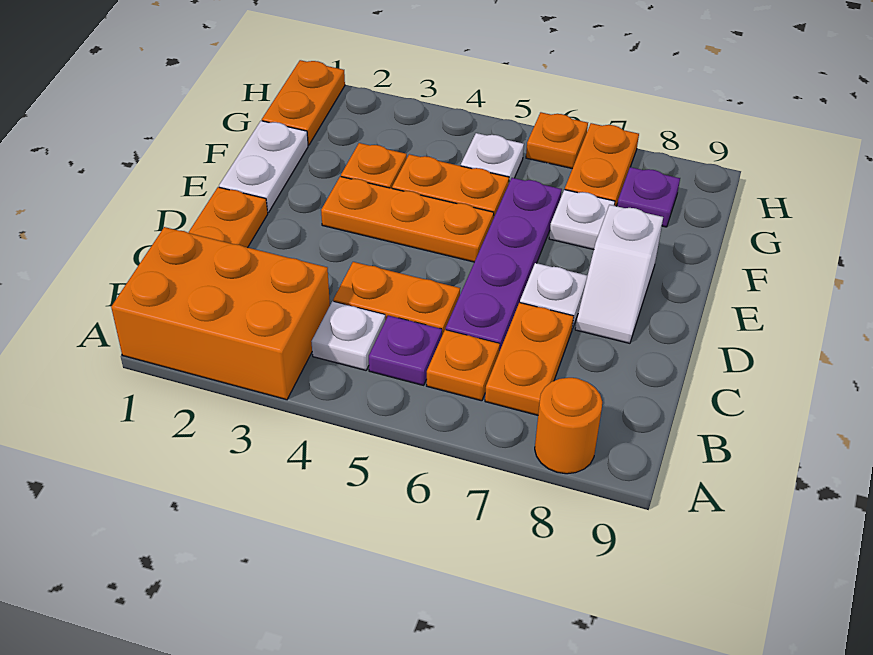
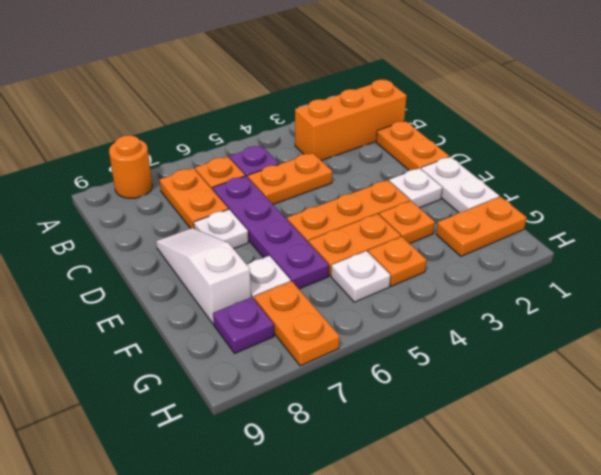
orange 2x3 brick [111,227,330,400] -> orange 1x3 brick [295,79,407,161]
white 1x1 plate [311,301,385,370] -> white 1x1 plate moved to [389,168,442,208]
white 1x2 slope [575,205,663,343] -> white 1x3 slope [156,228,251,324]
orange 1x2 plate [262,60,345,145] -> orange 1x2 plate turned to [436,197,527,256]
orange 1x1 plate [526,112,588,169] -> orange 1x1 plate moved to [368,237,426,286]

